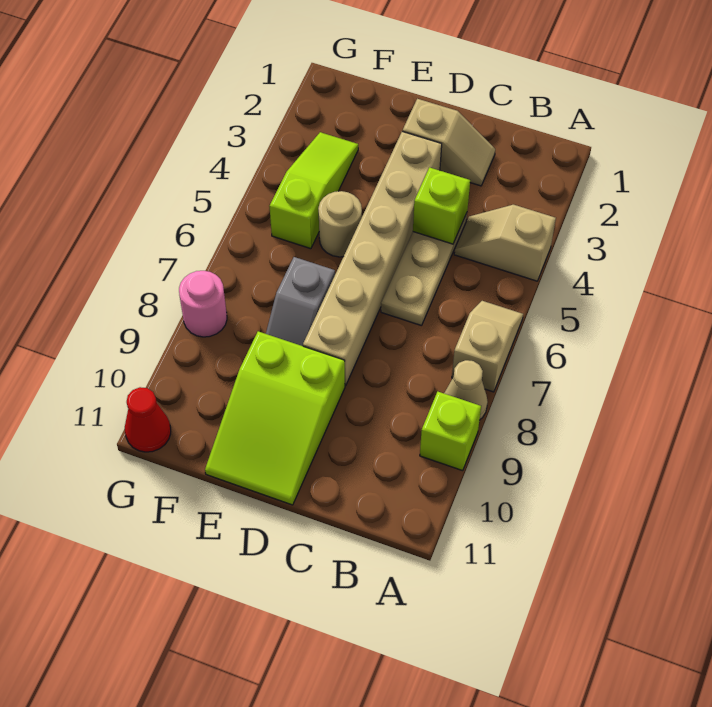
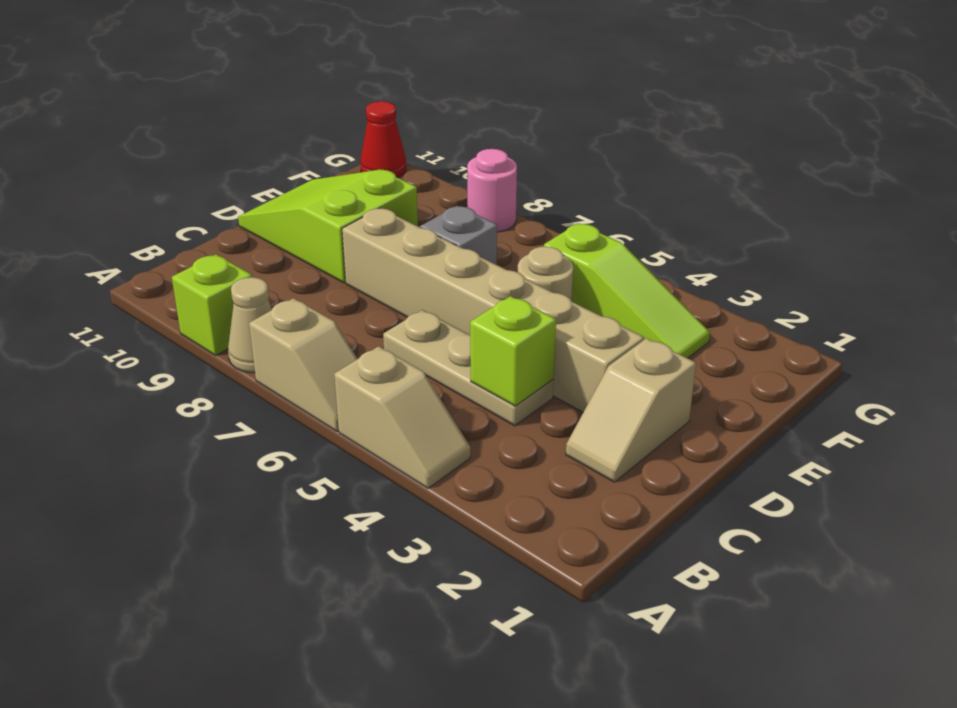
tan 1x2 slope [454,205,556,281] -> tan 1x2 slope turned to [334,346,470,488]

